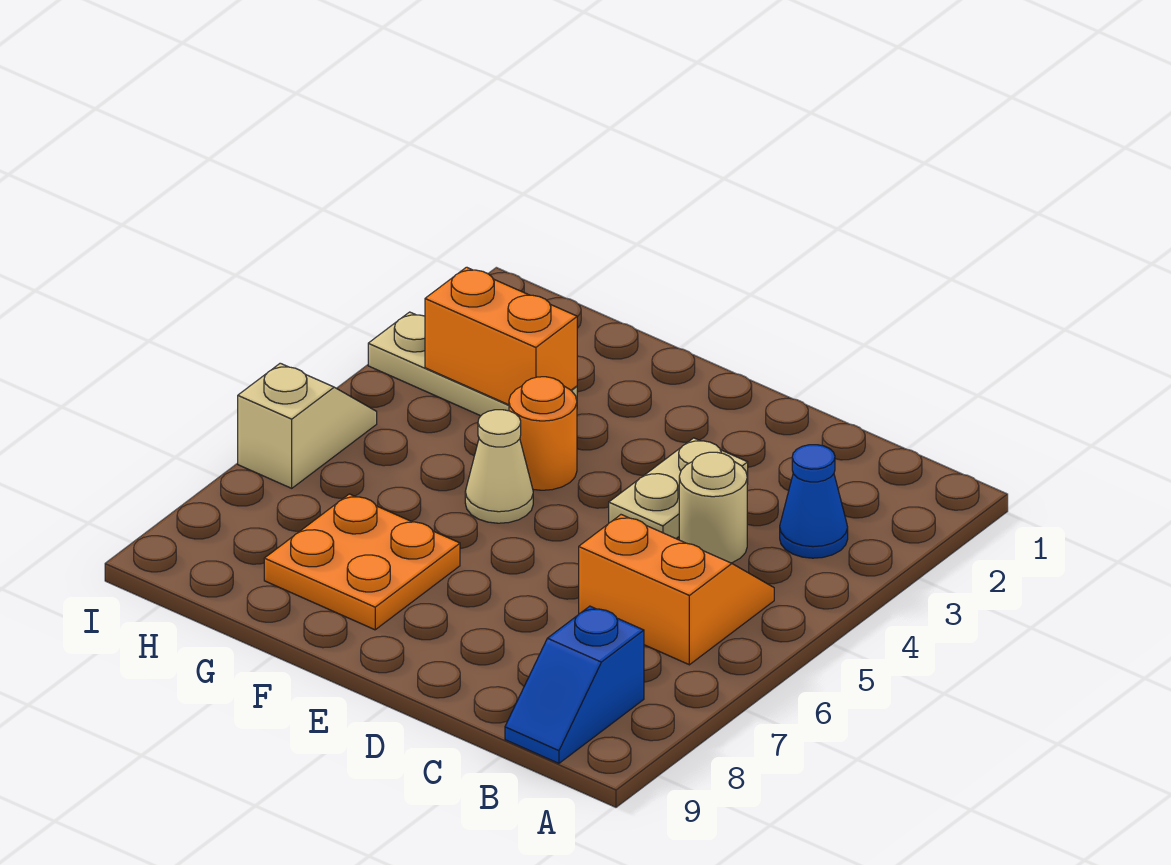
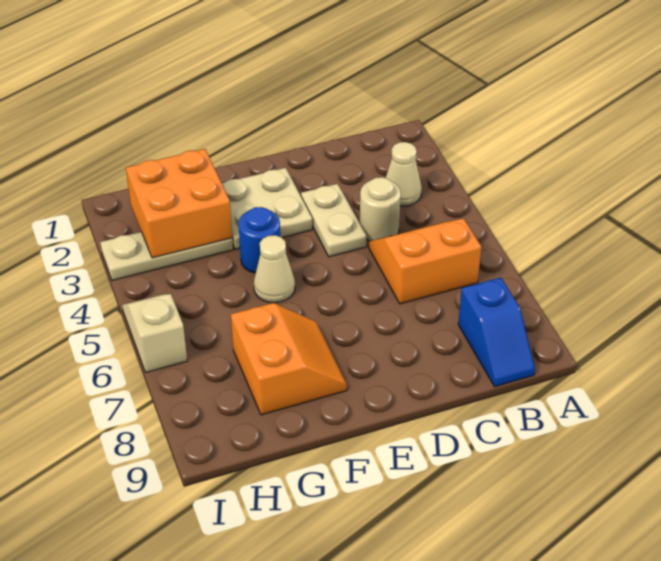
blue 1x1 cone [780,445,848,558] -> tan 1x1 cone [386,142,422,206]
none -> tan 2x2 plate [222,168,312,249]
orange 1x1 round brick [509,377,577,490] -> blue 1x1 round brick [239,207,280,273]
orange 2x2 plate [264,494,460,630] -> orange 2x2 slope [231,303,347,415]
orange 1x2 brick [425,267,577,405] -> orange 2x2 brick [126,149,232,258]

